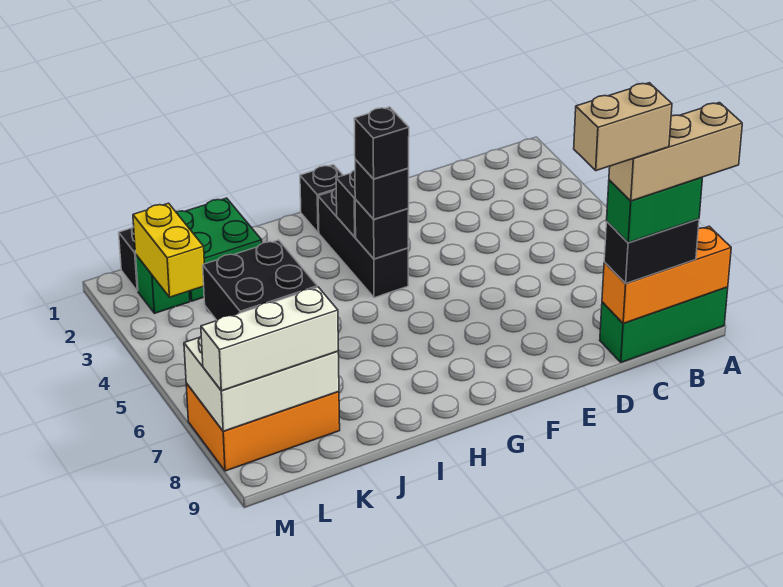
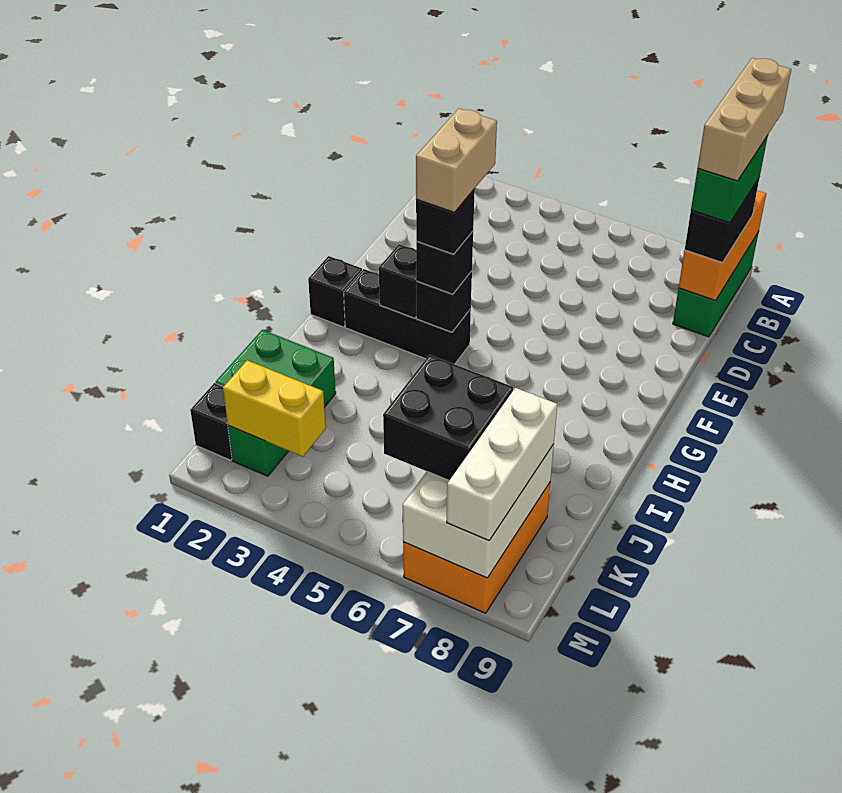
tan 1x2 brick [574,83,672,171] -> tan 1x2 brick moved to [416,108,497,212]

